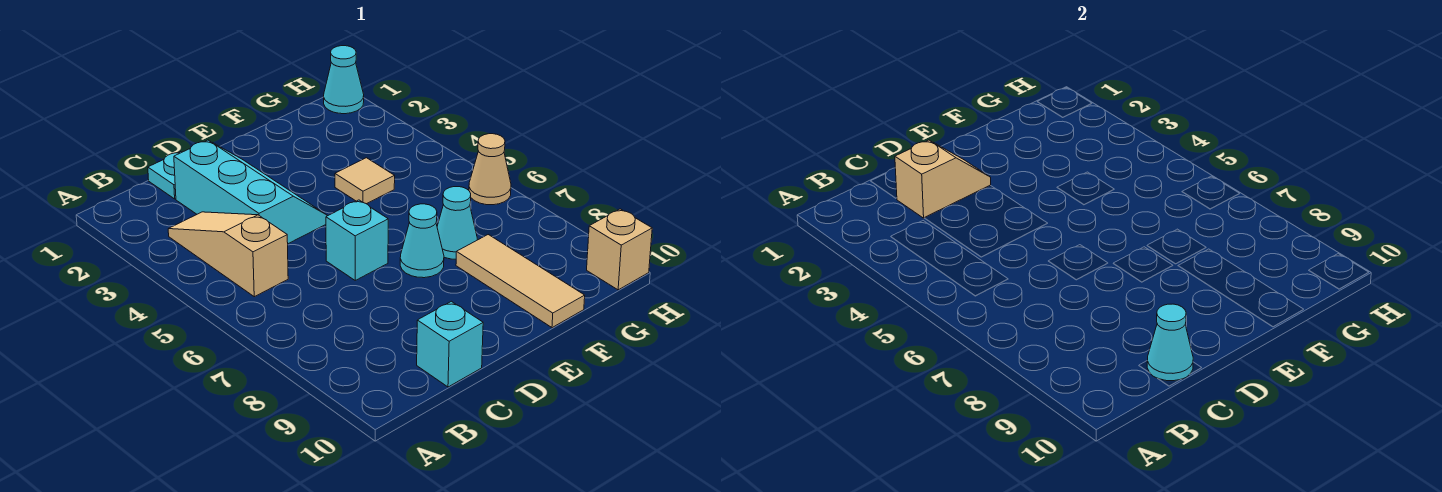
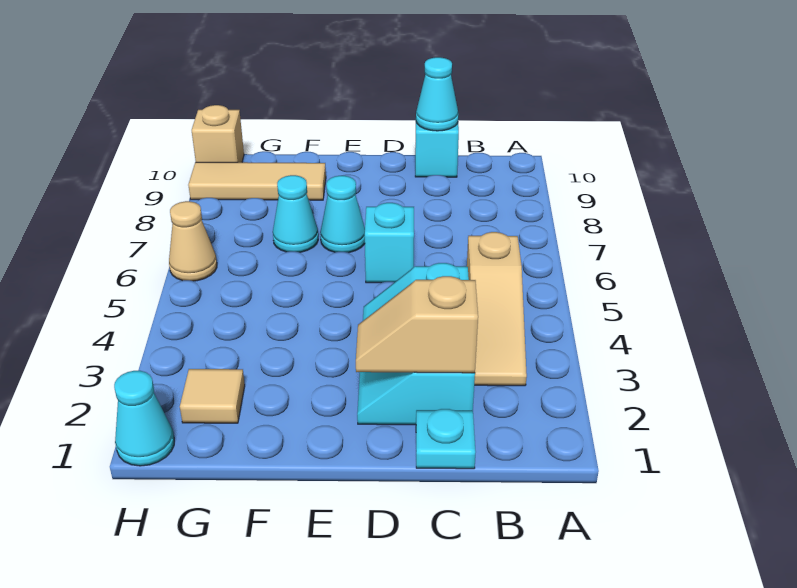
tan 1x1 tile [335,158,395,204] -> tan 1x1 tile moved to [180,369,245,423]
tan 1x3 tile [456,235,585,328] -> tan 1x3 tile turned to [188,162,326,200]

